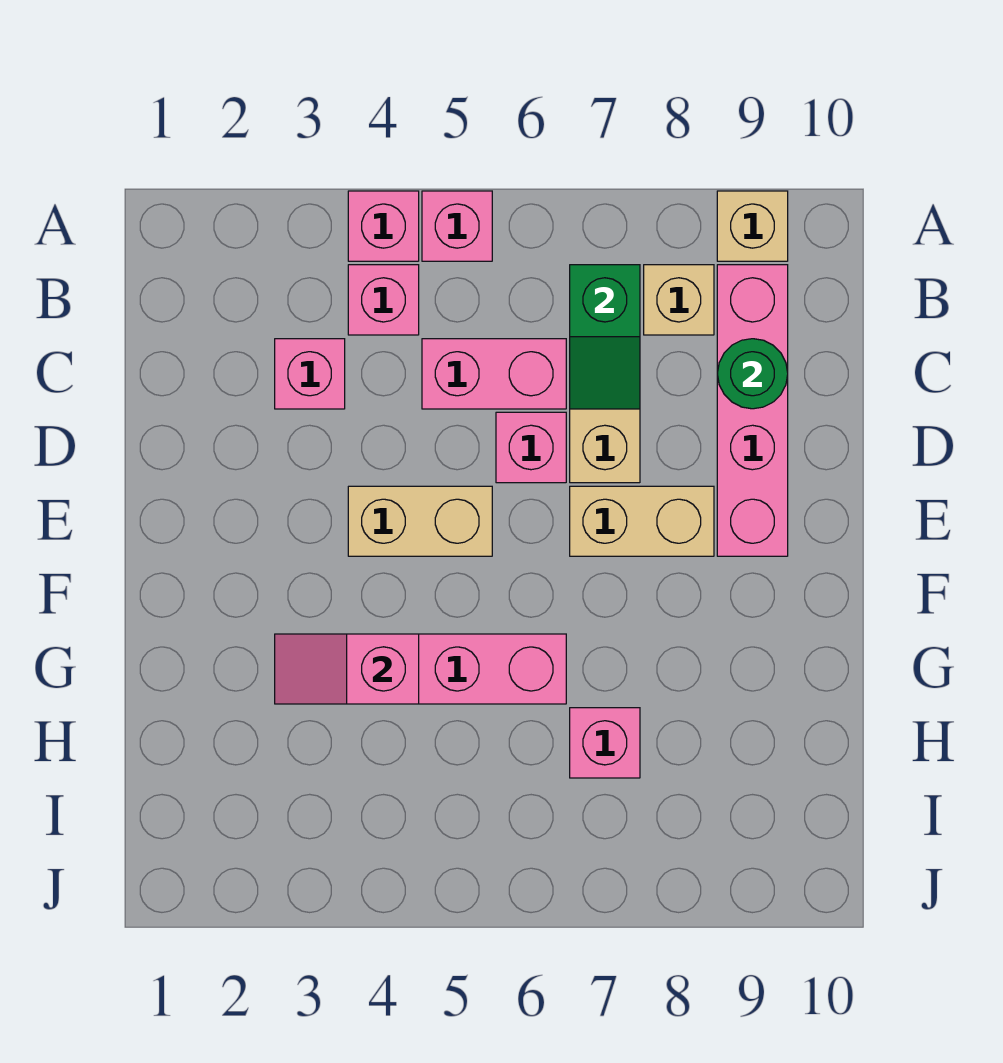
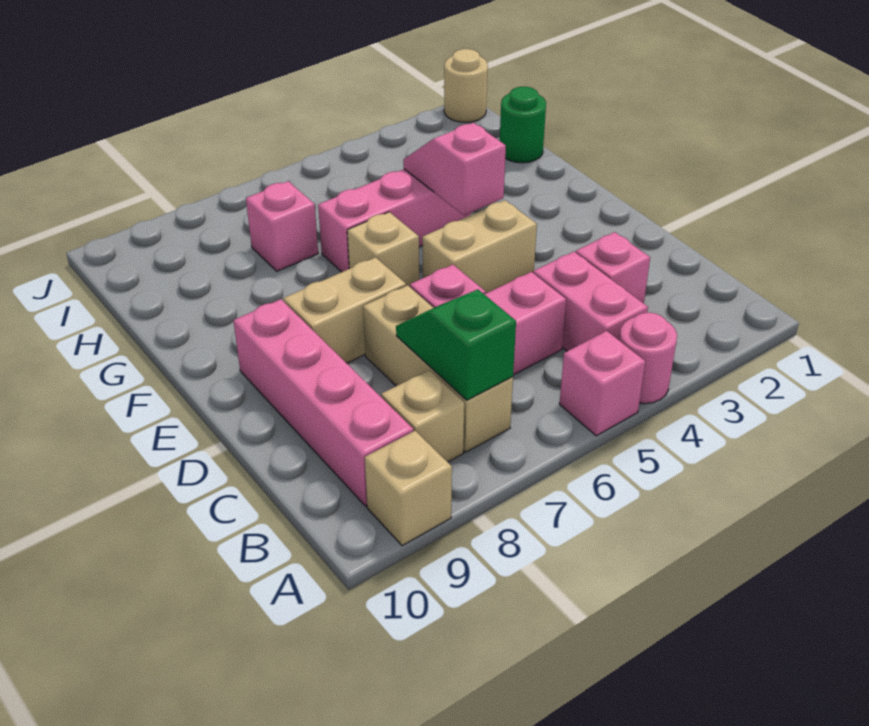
pink 1x1 brick [348,191,419,261] -> pink 1x1 round brick [619,313,677,404]
pink 1x1 brick [348,265,419,335] -> pink 1x2 brick [533,252,648,351]
green 1x1 round brick [717,339,788,409] -> green 1x1 round brick moved to [500,87,546,163]
none -> tan 1x1 brick [347,212,419,287]
pink 1x2 slope [275,634,419,704] -> pink 1x2 slope turned to [404,123,506,216]
none -> tan 1x1 round brick [444,49,488,123]

